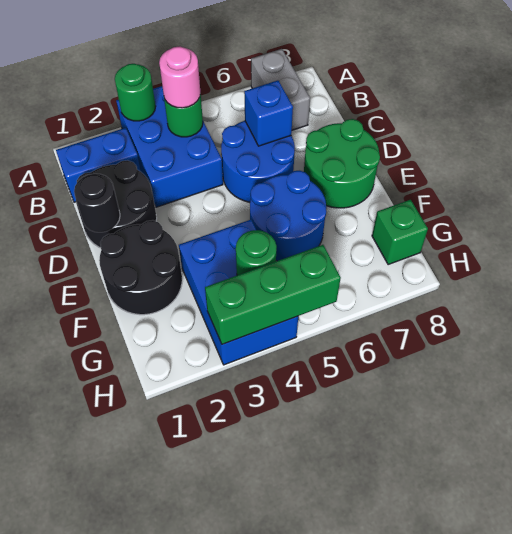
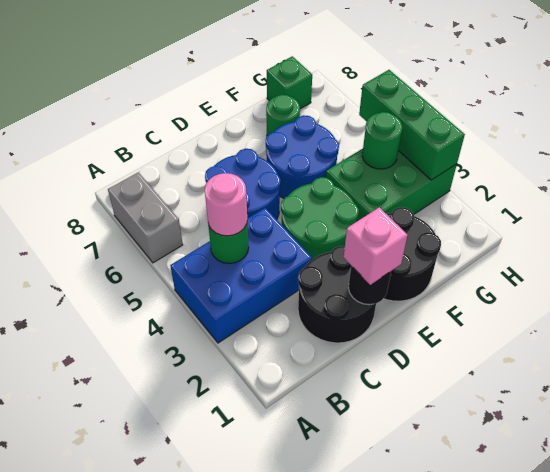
green 1x1 round brick [115,64,156,121] -> green 1x1 round brick moved to [266,95,300,136]
grey 1x2 brick [251,49,310,130] -> grey 1x2 brick turned to [108,172,183,263]
blue 1x2 brick [56,128,141,202] -> none
blue 1x1 brick [244,80,293,146] -> none
none -> pink 1x1 brick [344,207,408,285]
green 2x2 round brick [304,119,380,208] -> green 2x2 round brick moved to [281,177,359,259]
blue 2x3 brick [179,220,298,365] -> green 2x3 brick [326,149,457,222]

